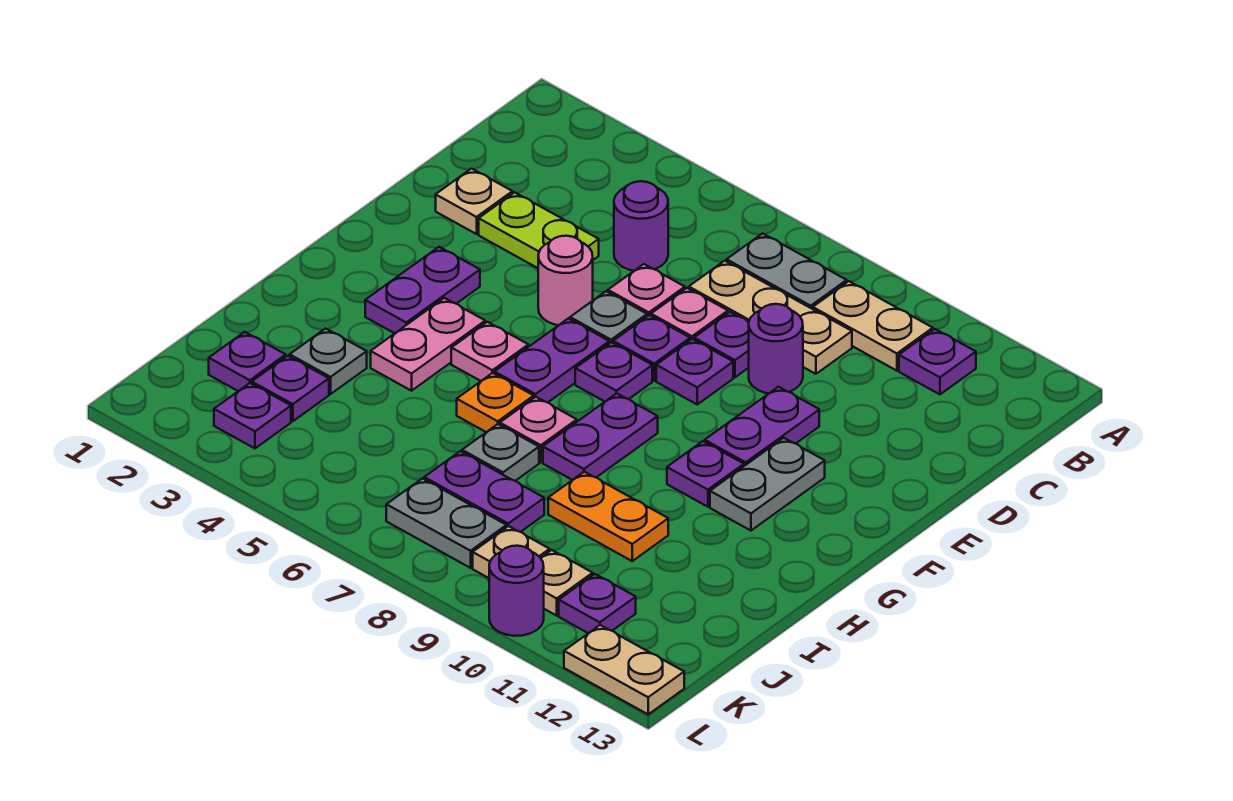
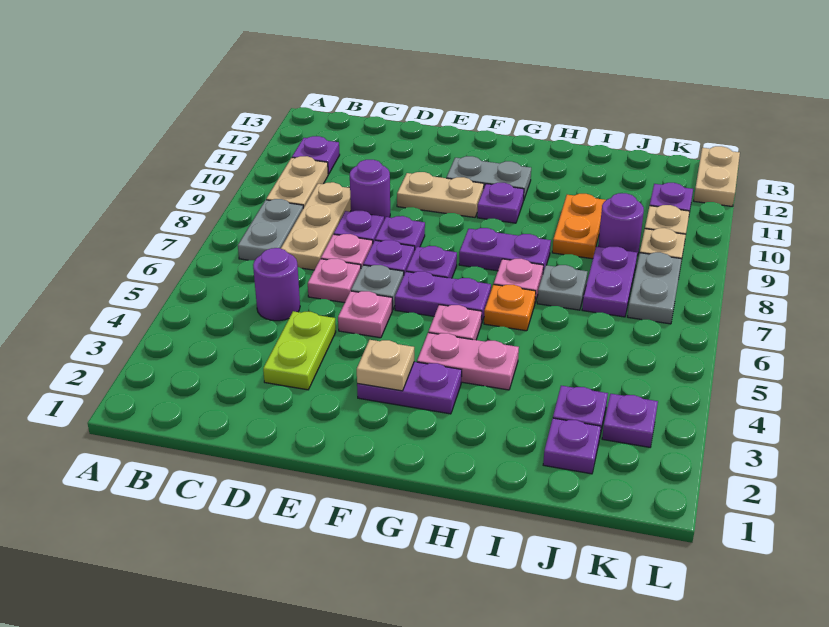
tan 1x1 plate [436,169,513,234] -> tan 1x1 plate moved to [357,340,414,391]
pink 1x1 round brick [538,236,593,325] -> pink 1x1 plate [338,291,392,338]
purple 1x2 plate [705,387,819,466] -> tan 1x2 plate [397,172,484,217]
grey 1x1 plate [290,329,367,394] -> none
purple 1x1 round brick [489,546,544,636] -> purple 1x1 round brick moved to [598,193,644,255]

